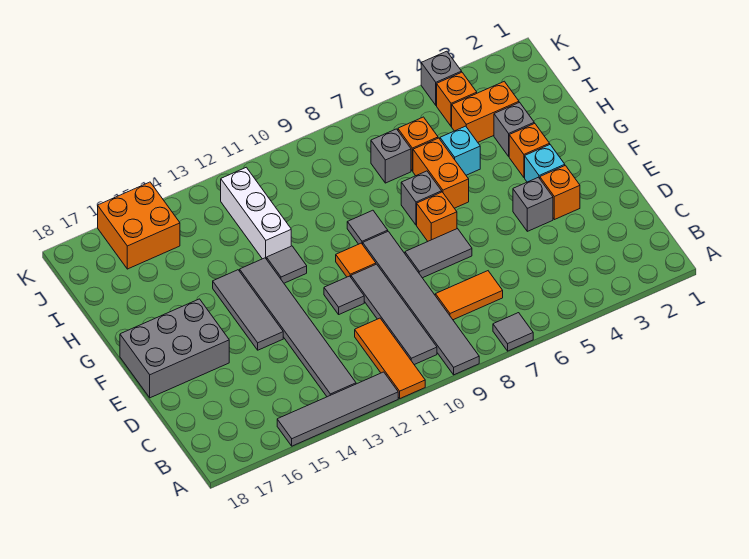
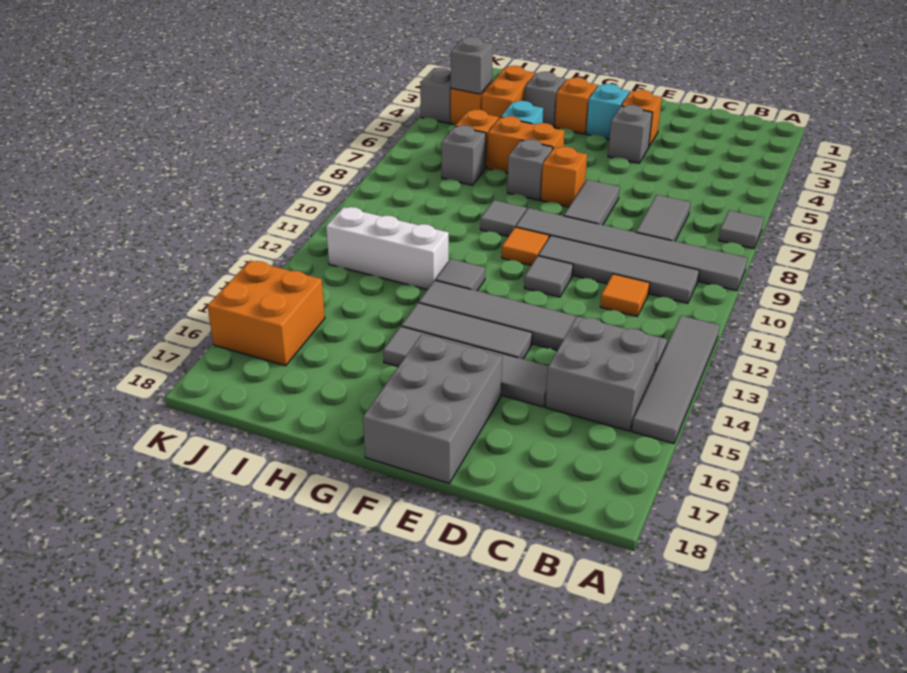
orange 1x3 tile [355,318,425,398] -> orange 1x1 tile [600,274,650,316]
none -> grey 2x2 brick [545,317,659,431]
orange 1x2 tile [435,271,503,320] -> grey 1x2 tile [636,195,691,241]
none -> grey 1x4 tile [383,327,548,407]
none -> grey 1x1 brick [451,37,493,94]

